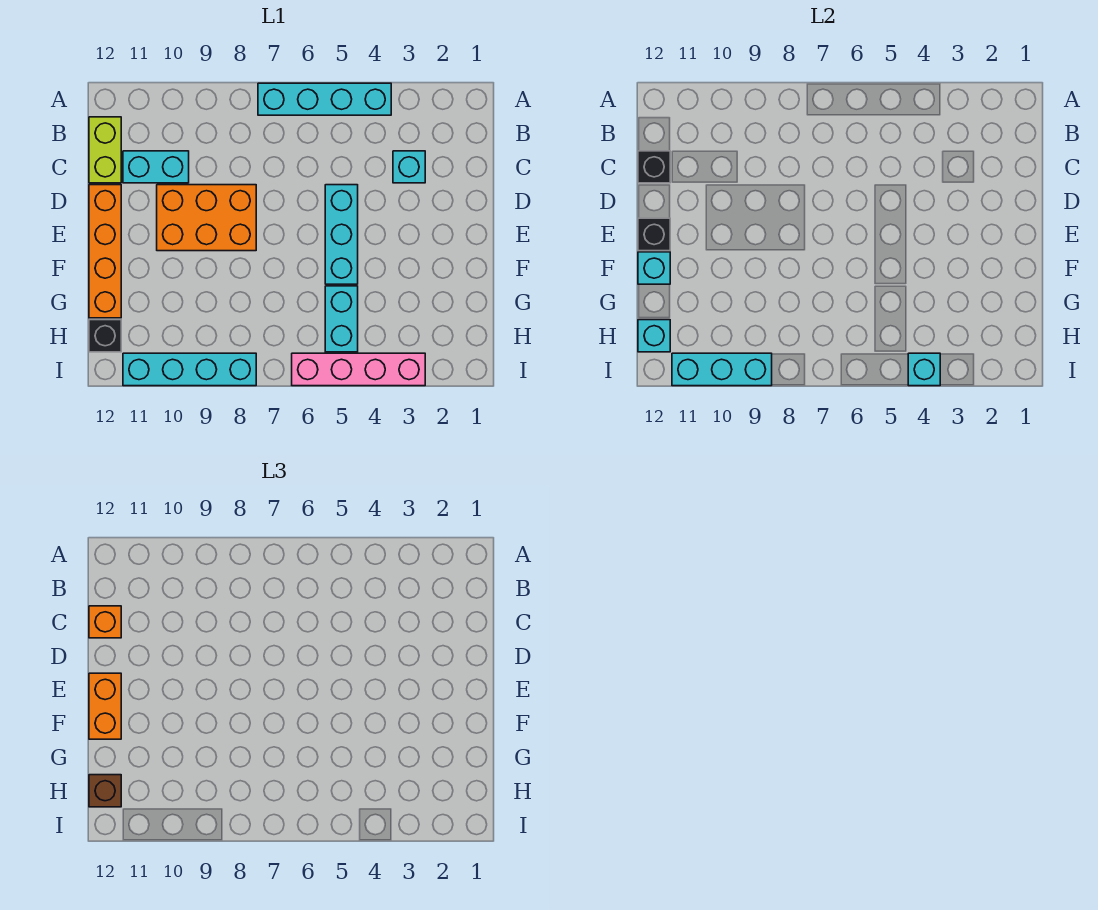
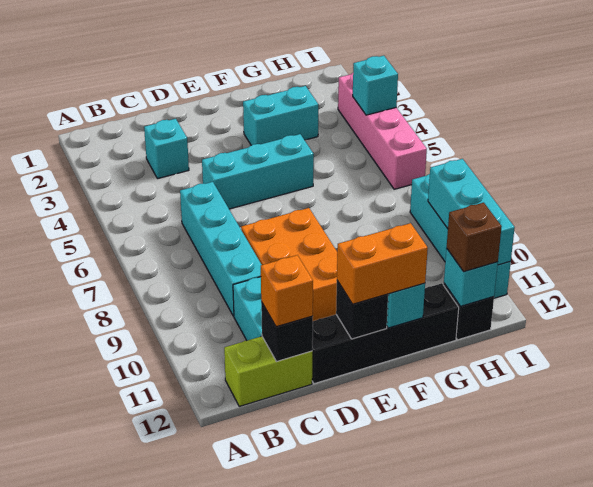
cyan 1x4 brick [258,83,391,115] -> cyan 1x4 brick moved to [180,182,262,316]
orange 1x4 brick [89,185,121,318] -> black 1x4 brick [312,283,459,384]
cyan 1x2 brick [325,286,358,352] -> cyan 1x2 brick moved to [243,86,318,145]

